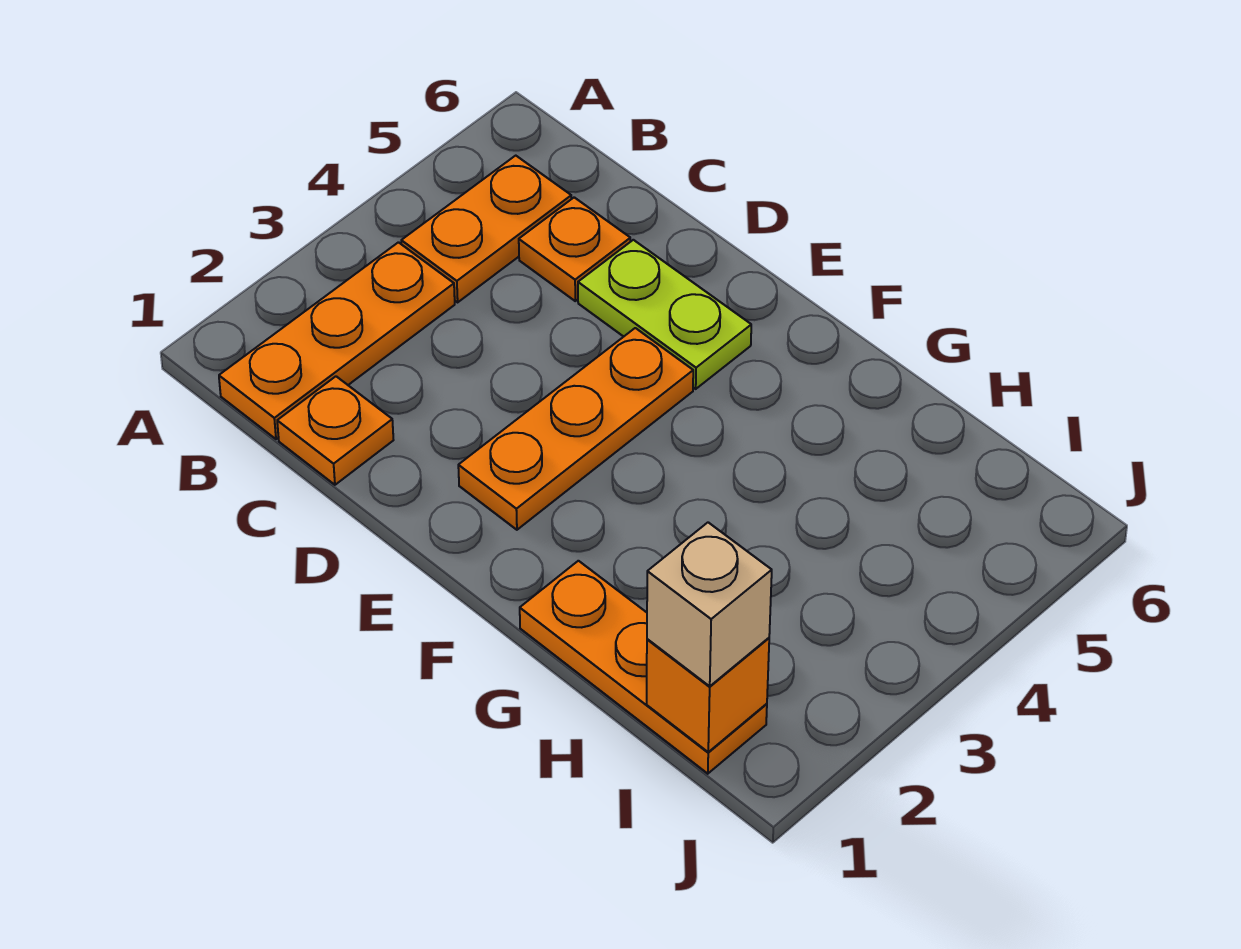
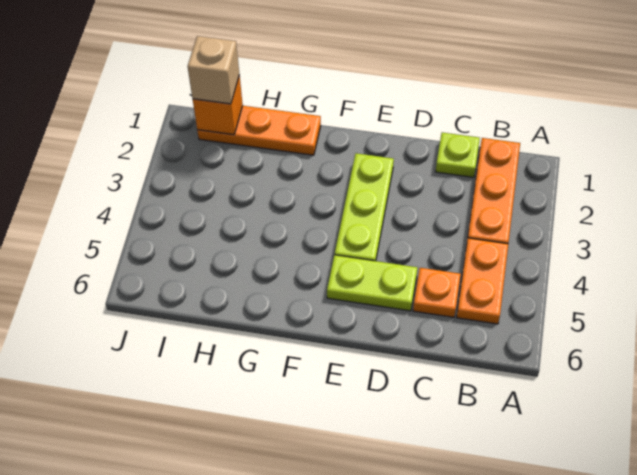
orange 1x1 plate [277,376,393,485] -> lime 1x1 plate [436,132,480,177]
orange 1x3 plate [458,328,693,530] -> lime 1x3 plate [335,153,394,261]

